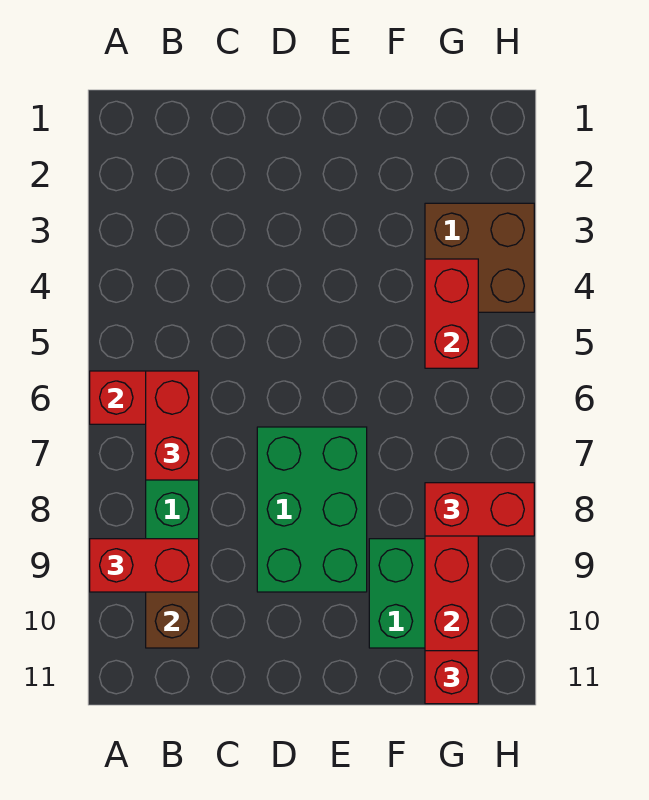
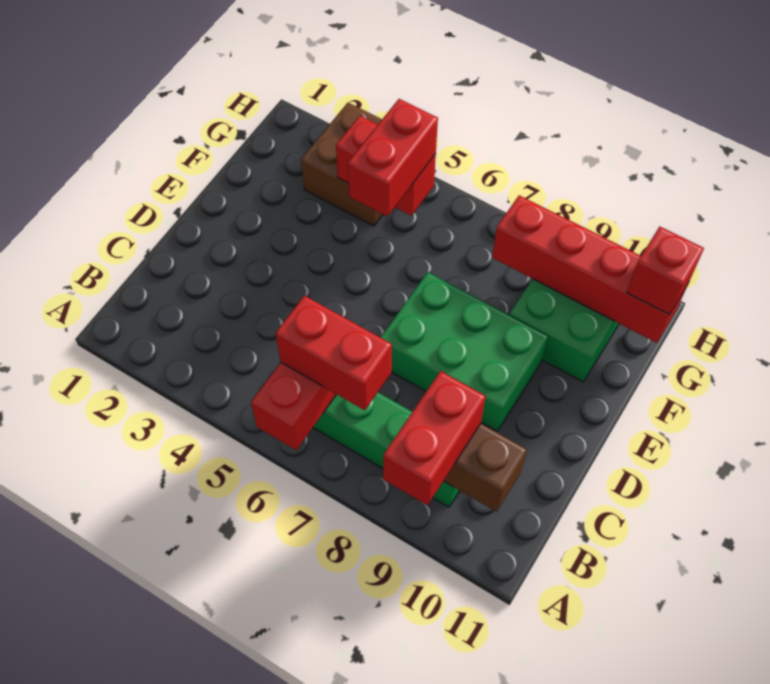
red 1x2 brick [425,483,534,536] -> red 1x2 brick moved to [348,99,438,217]

